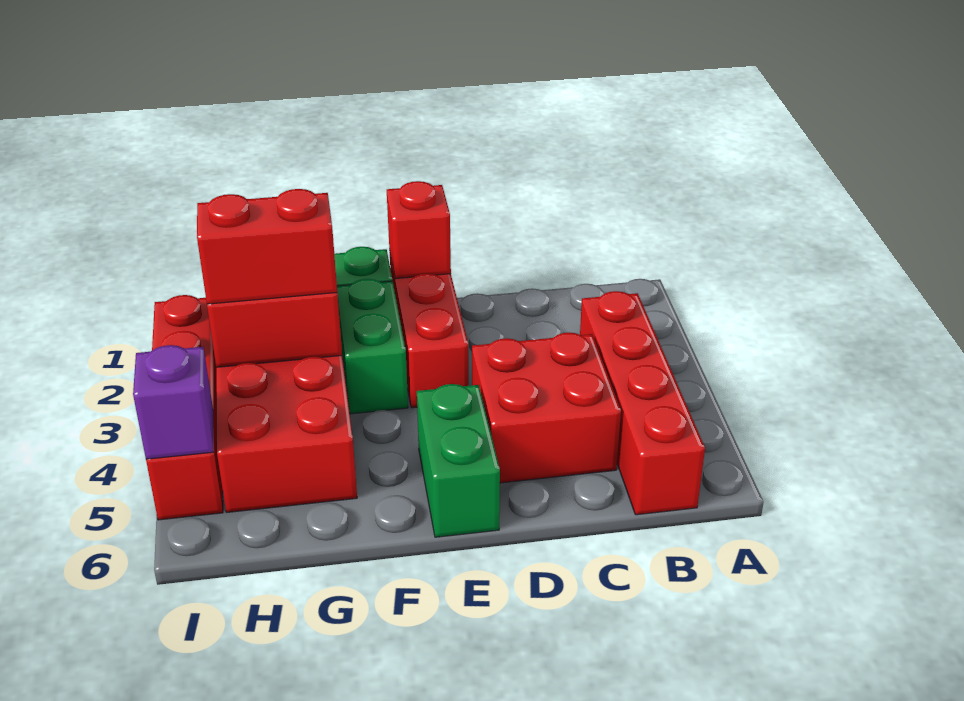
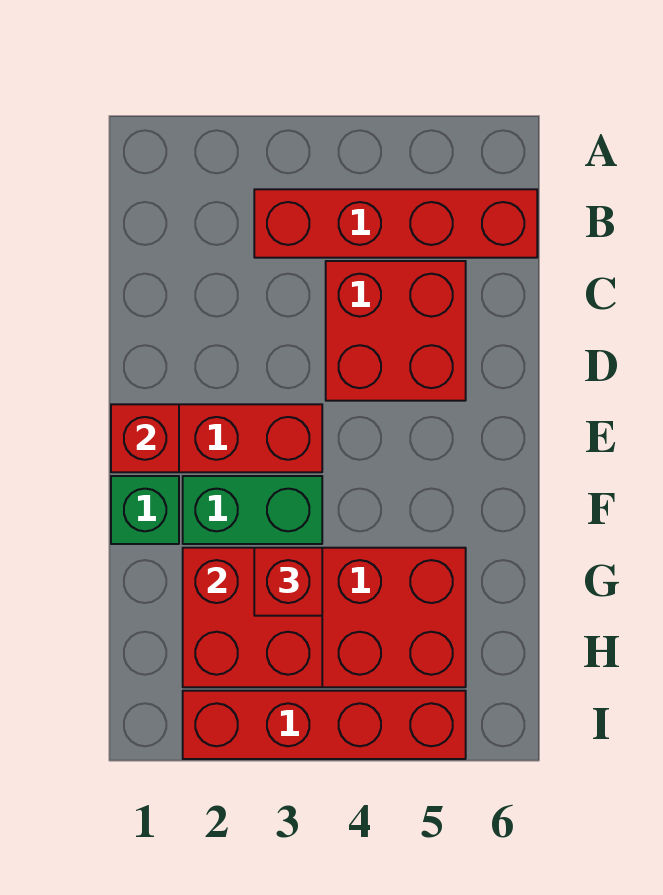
green 1x2 brick [417,384,500,537] -> none
red 1x2 brick [197,189,337,304] -> red 1x1 brick [254,548,322,616]
purple 1x1 brick [133,345,213,459] -> none

